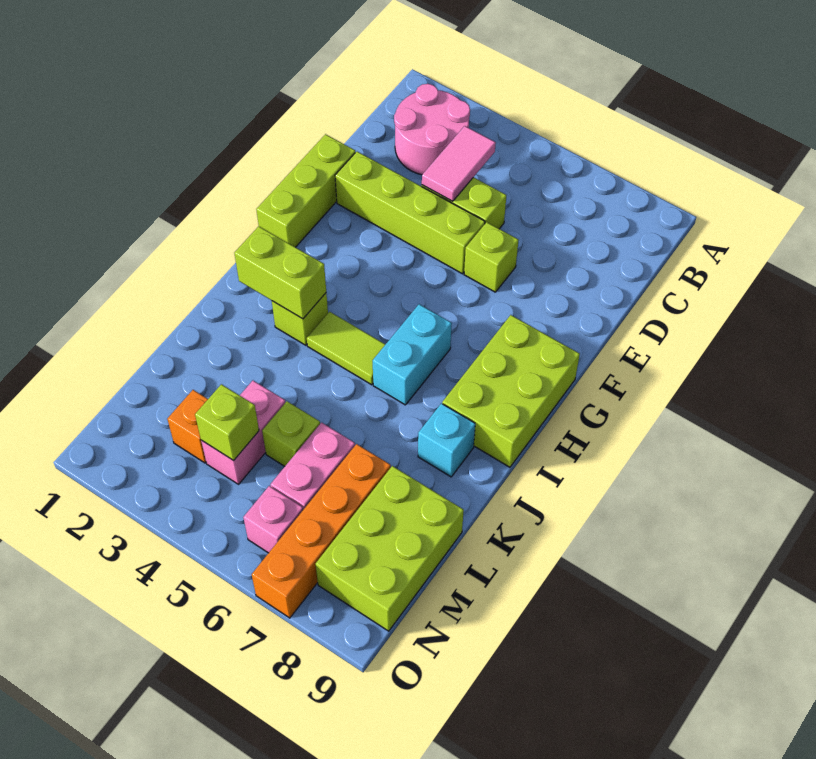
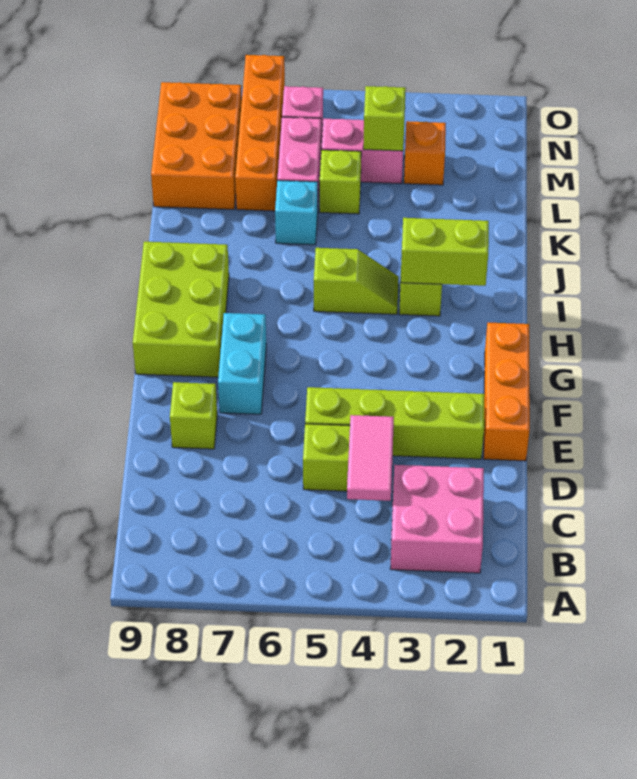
pink 2x2 round brick [394,84,470,175] -> pink 2x2 brick [390,465,484,573]
lime 1x3 brick [256,134,355,247] -> orange 1x3 brick [484,323,530,461]
lime 1x1 brick [464,222,519,292] -> lime 1x1 brick moved to [170,382,217,449]
cyan 1x2 brick [373,304,452,405] -> cyan 1x2 brick moved to [218,313,266,414]
lime 1x2 tile [307,312,386,385] -> lime 1x2 slope [314,248,399,314]
cyan 1x1 brick [418,403,475,477] -> cyan 1x1 brick moved to [275,180,318,245]
pink 1x2 brick [201,381,286,484] -> pink 1x2 brick turned to [321,119,403,184]
lime 2x3 brick [315,466,464,631] -> orange 2x3 brick [151,82,242,209]

